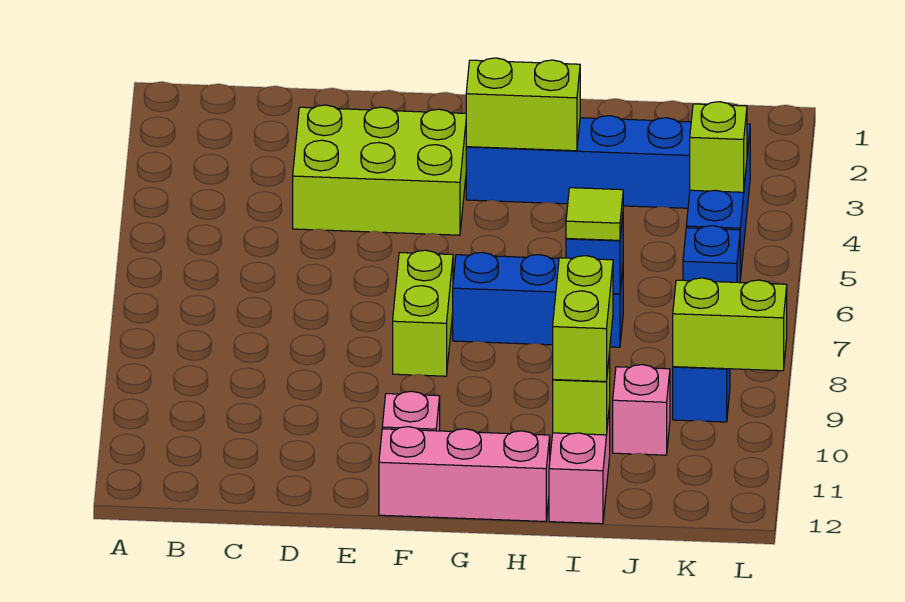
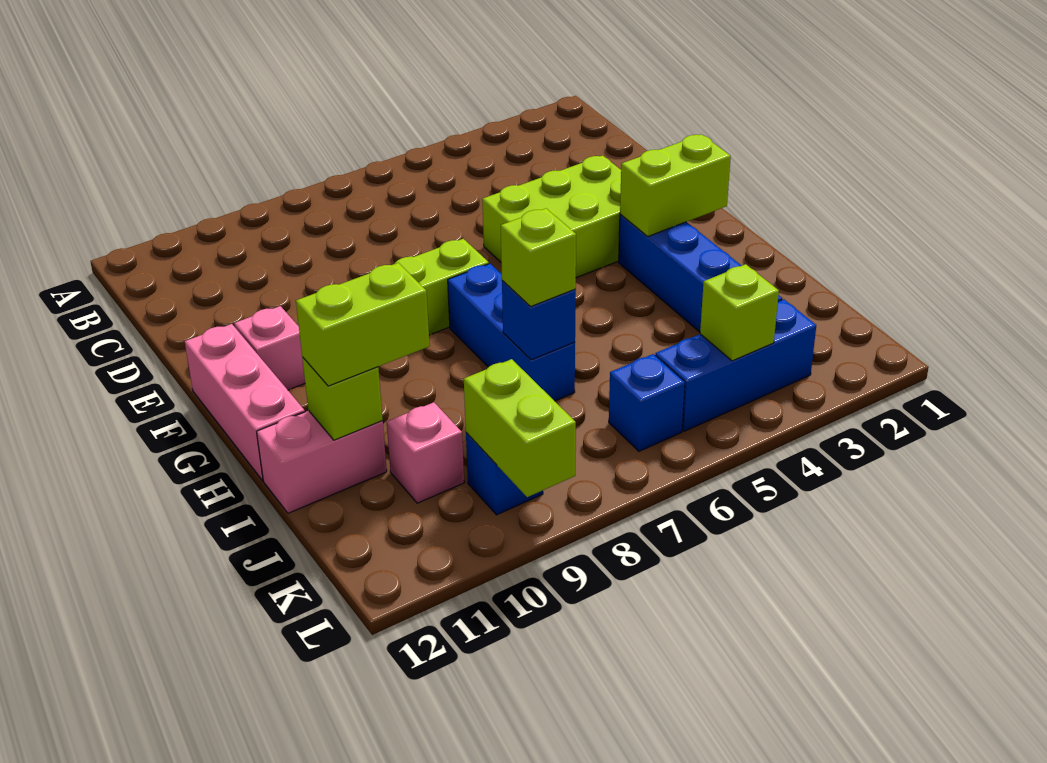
lime 2x3 brick [293,105,466,235] -> lime 2x3 brick turned to [482,155,621,278]
lime 1x2 brick [466,58,580,151] -> lime 1x2 brick turned to [620,134,731,237]
lime 1x1 tile [566,188,623,240] -> lime 1x1 brick [501,208,576,306]

